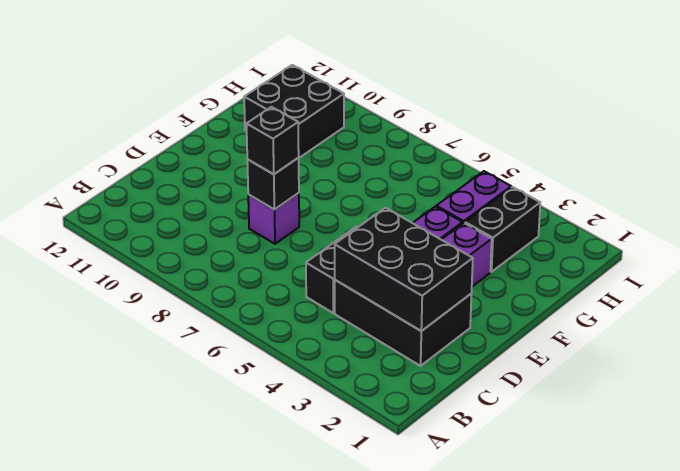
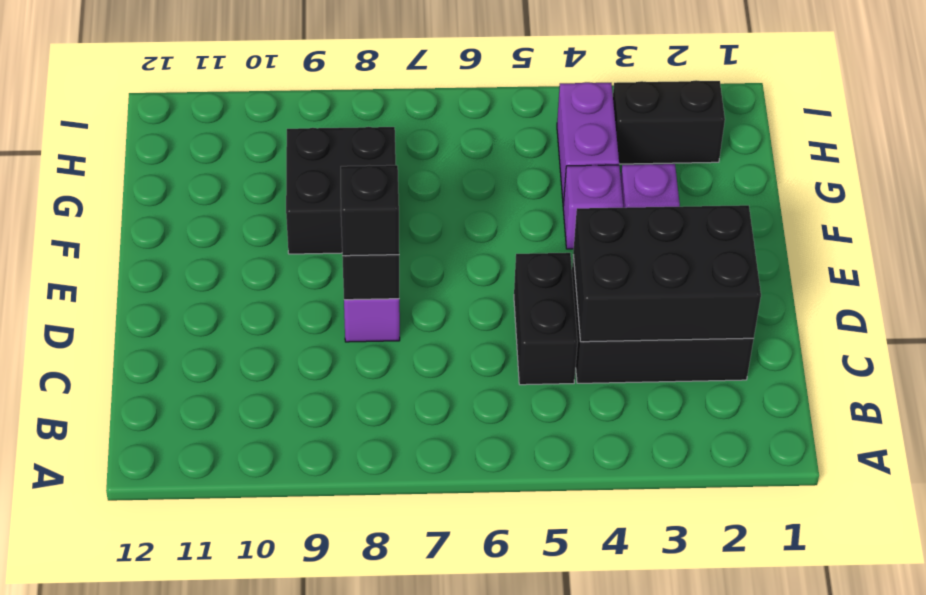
black 1x2 brick [465,187,540,272] -> black 1x2 brick turned to [613,80,725,164]
black 2x2 brick [244,65,344,158] -> black 2x2 brick moved to [286,127,396,254]

